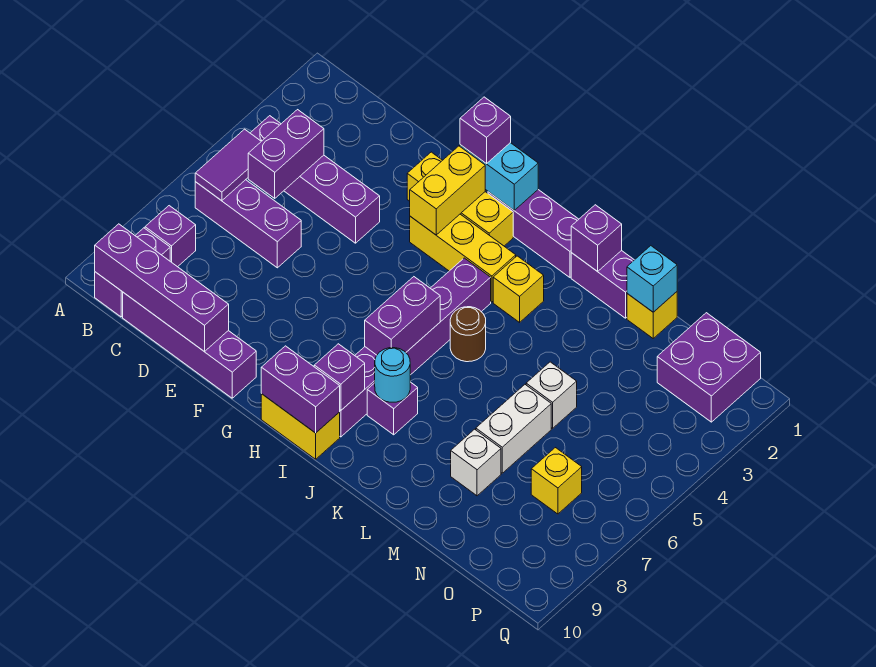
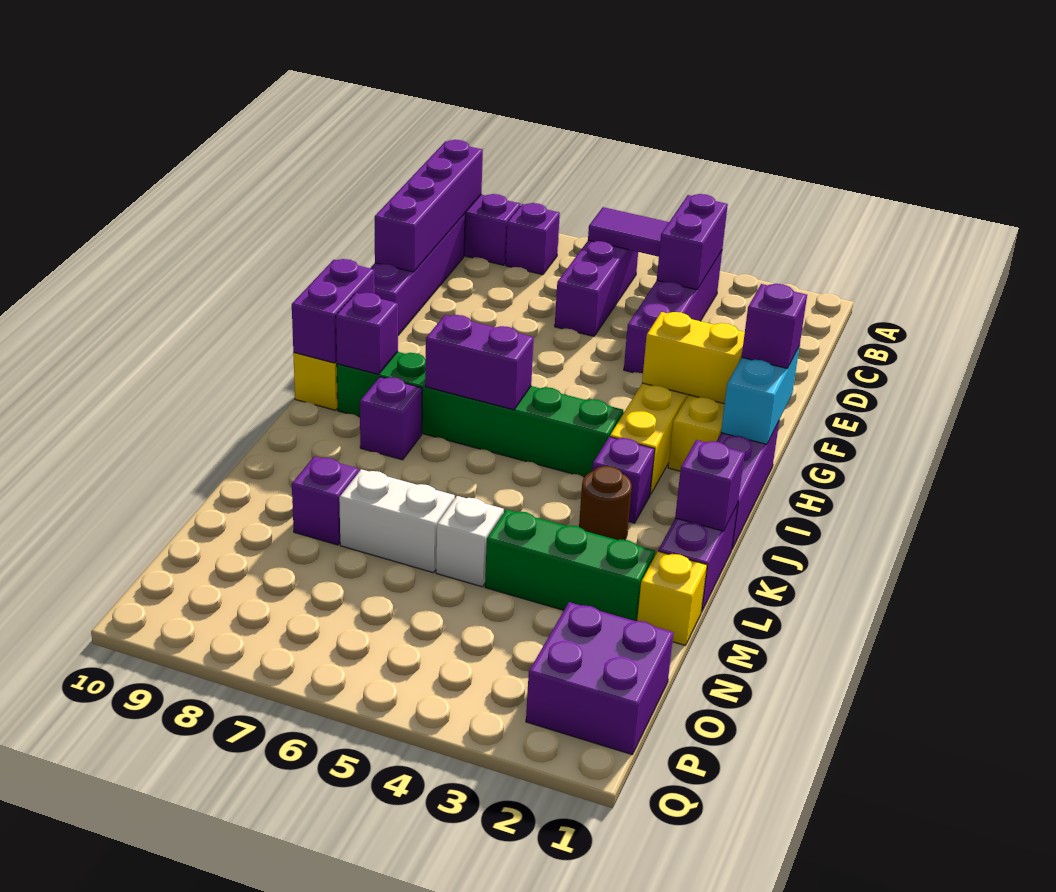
purple 1x2 brick [248,110,324,198] -> purple 1x2 brick turned to [657,194,728,290]
purple 1x6 brick [340,258,491,437] -> green 1x6 brick [337,352,623,477]
yellow 1x1 brick [493,256,544,322] -> purple 1x1 brick [592,437,655,523]
brown 1x1 round brick [450,307,486,362] -> brown 1x1 round brick moved to [579,466,632,540]
cyan 1x1 round brick [375,348,410,402] -> none
cyan 1x1 brick [627,246,677,312] -> none
none -> green 1x3 brick [485,509,655,621]
white 1x1 brick [451,429,501,496] -> purple 1x1 brick [292,456,359,545]
yellow 1x1 brick [531,448,582,514] -> none

